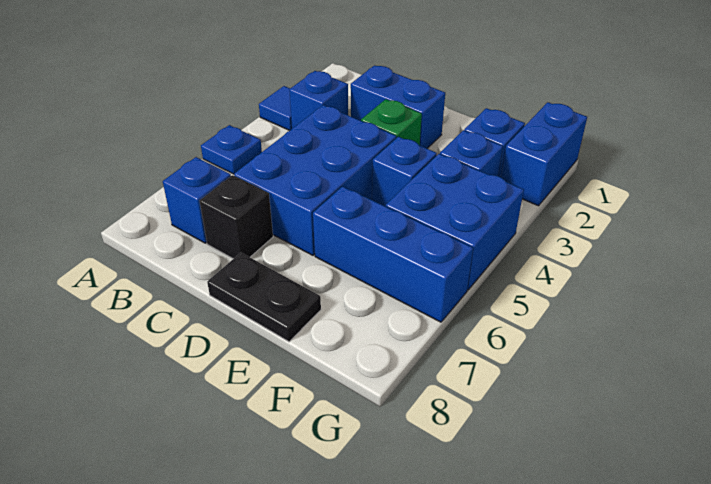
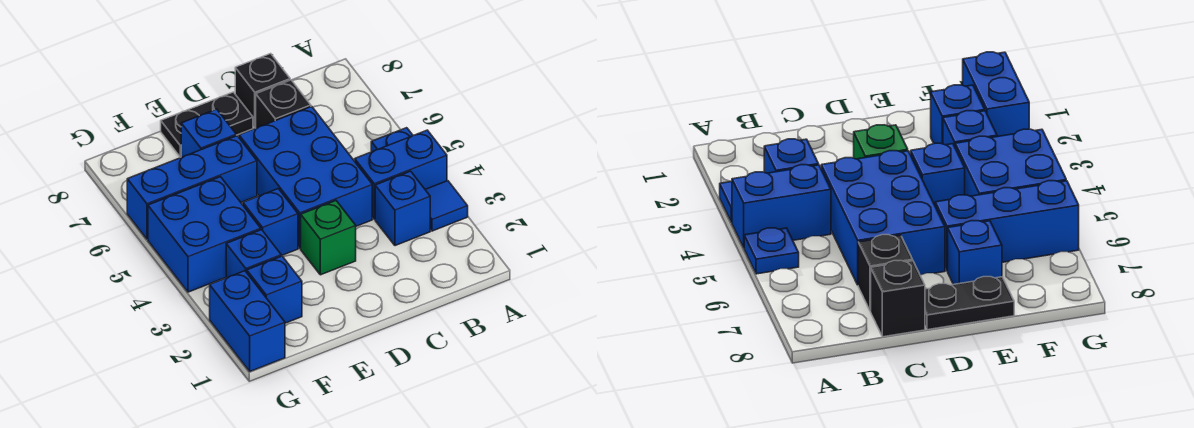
blue 1x1 brick [163,157,231,243] -> blue 1x1 brick moved to [181,109,236,157]
blue 1x2 brick [351,66,445,148] -> blue 1x2 brick moved to [355,130,447,219]
none -> black 1x1 brick [235,54,290,128]

